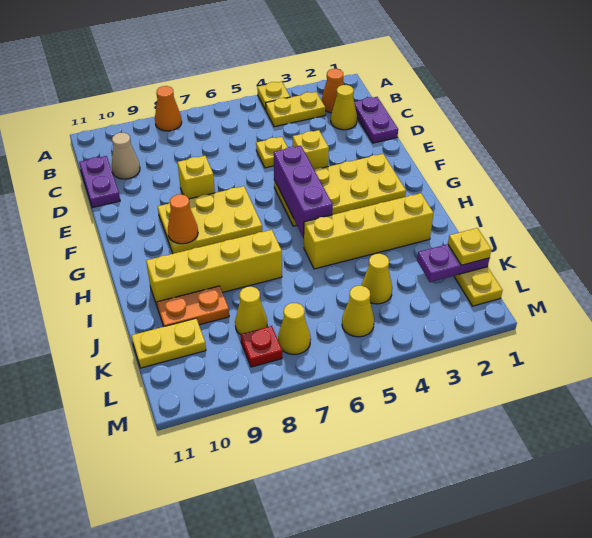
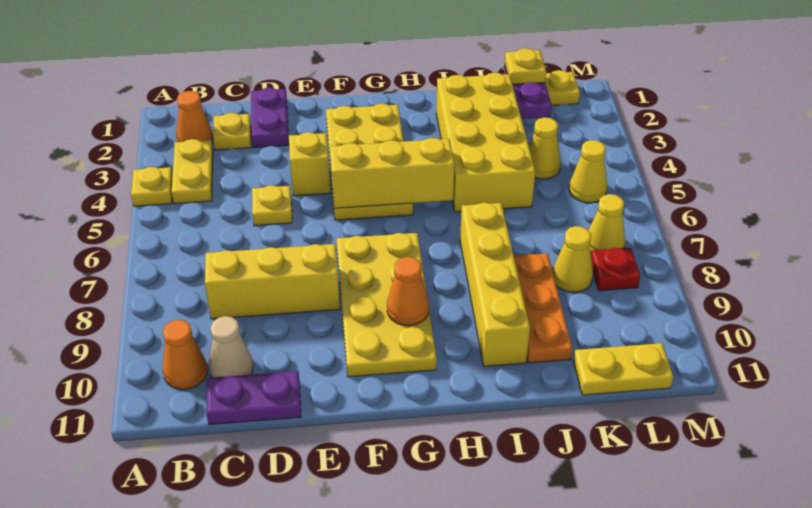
orange 1x1 cone [155,86,182,131] -> orange 1x1 cone moved to [163,320,208,389]
purple 1x2 plate [354,97,398,143] -> purple 1x2 plate turned to [251,88,289,148]
yellow 1x1 cone [331,85,357,130] -> yellow 1x1 plate [213,113,251,150]
yellow 1x1 brick [178,156,215,199] -> yellow 1x3 brick [205,244,340,319]
purple 1x3 brick [274,146,333,238] -> yellow 1x3 brick [330,138,455,208]
yellow 2x3 plate [158,186,262,254] -> yellow 2x4 plate [337,233,437,377]
yellow 1x4 brick [304,193,434,269] -> yellow 2x4 brick [436,73,535,212]
orange 1x2 plate [157,286,229,327] -> orange 1x3 plate [514,253,572,363]
yellow 1x2 plate [131,318,206,368] -> yellow 1x2 plate turned to [573,343,674,395]

